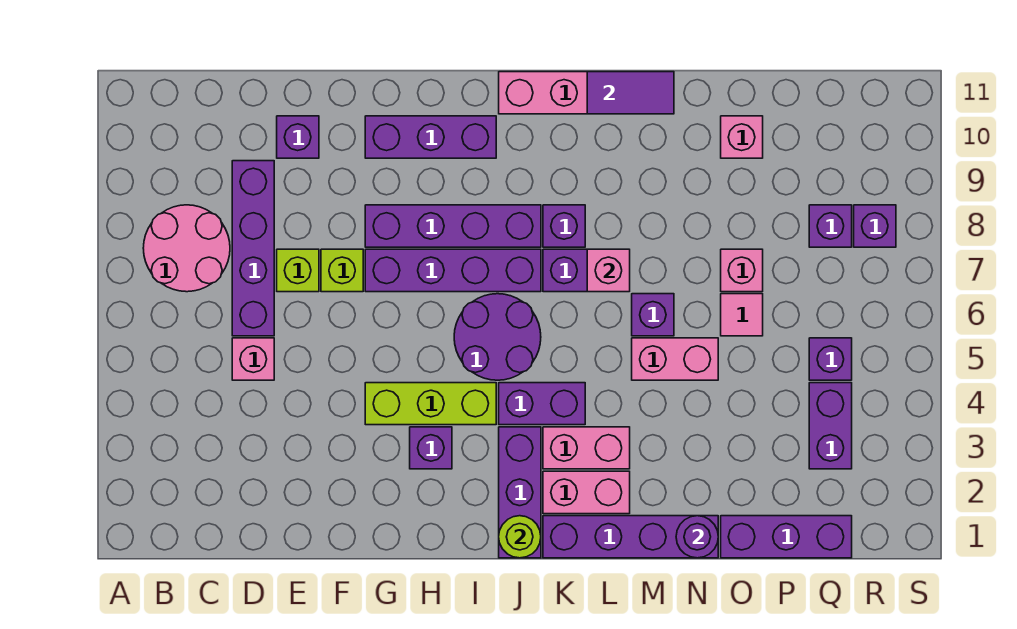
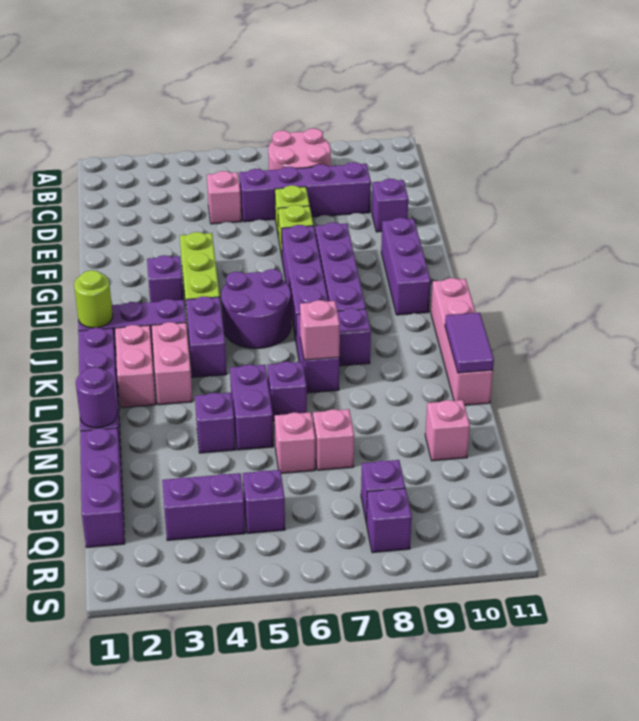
pink 1x2 brick [632,338,718,380] -> purple 1x2 brick [230,364,273,450]
none -> purple 1x1 brick [195,393,235,453]
pink 1x1 tile [721,294,763,336] -> pink 1x1 brick [275,412,315,473]

